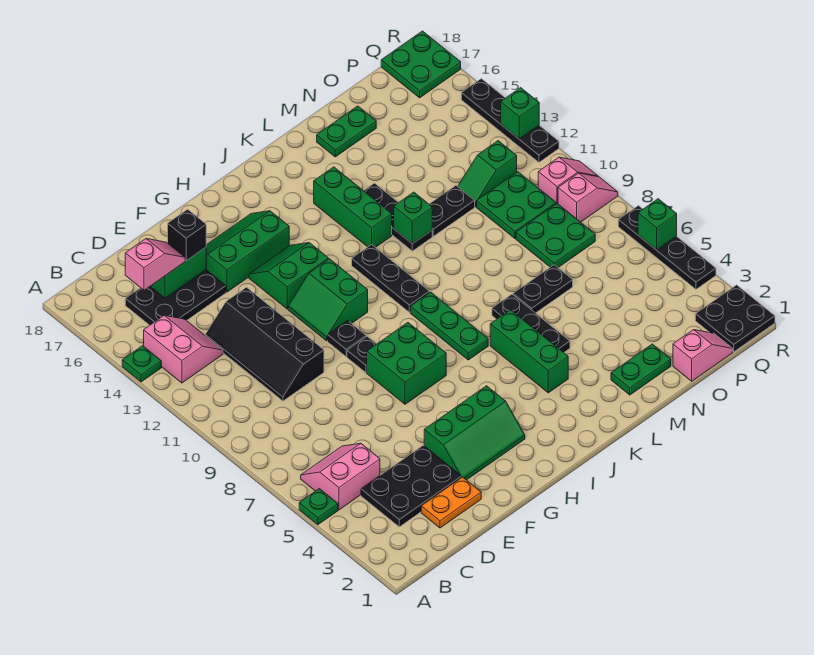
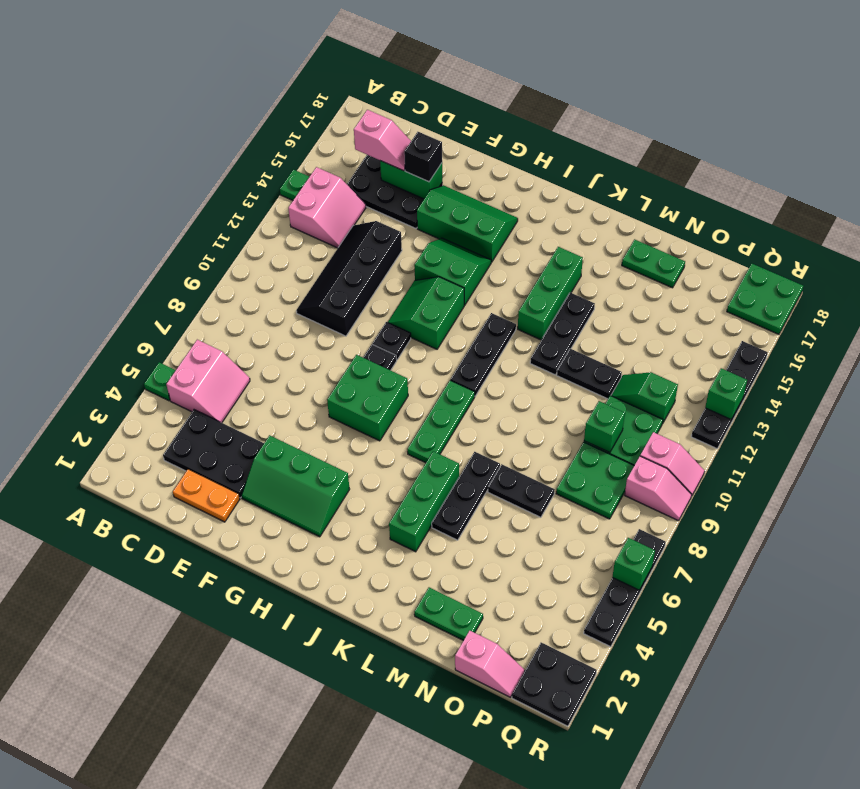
pink 2x2 slope [301,443,380,510] -> pink 2x2 slope turned to [166,340,250,423]
green 1x1 brick [394,192,432,244] -> green 1x1 brick moved to [584,401,625,453]

